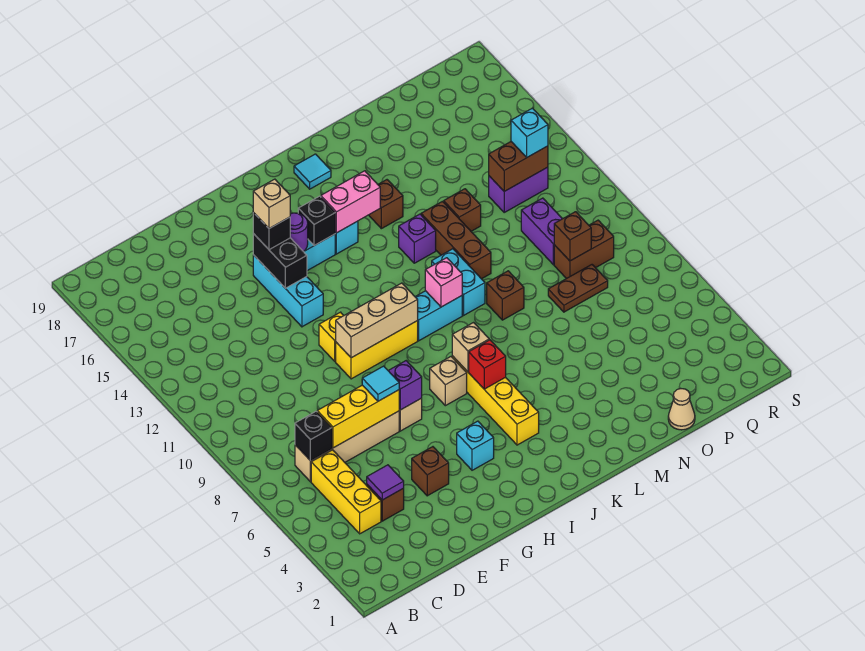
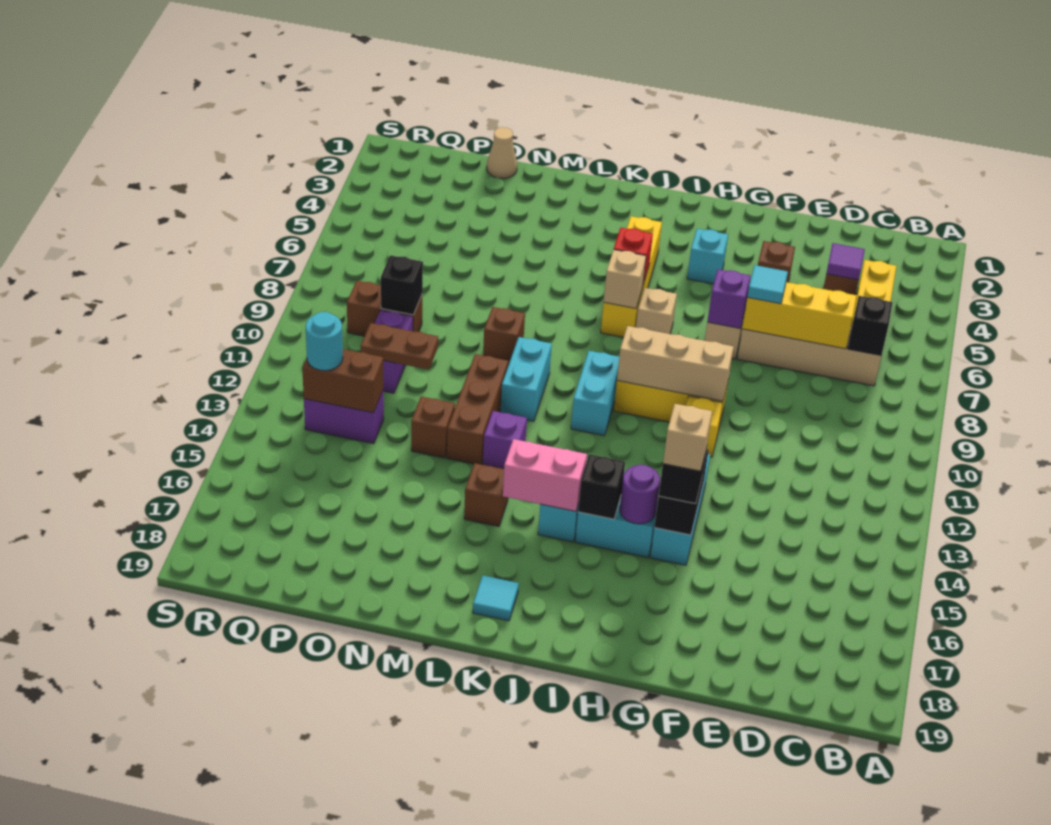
cyan 1x2 brick [415,291,462,341] -> cyan 1x2 brick turned to [571,351,619,436]
pink 1x1 brick [425,258,462,307] -> none
brown 1x2 plate [548,265,608,312] -> brown 1x2 plate moved to [361,323,438,369]
brown 1x1 brick [554,212,591,261] -> black 1x1 brick [381,255,423,315]
cyan 1x1 brick [511,108,548,157] -> cyan 1x1 round brick [306,312,343,371]

